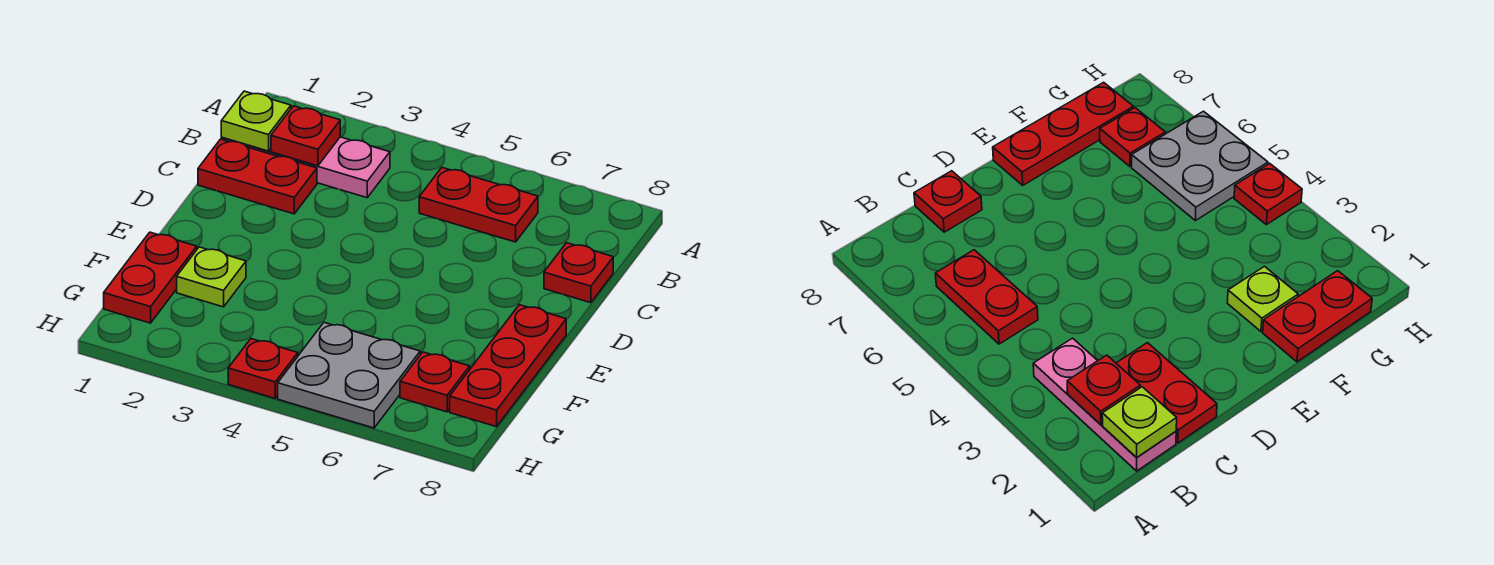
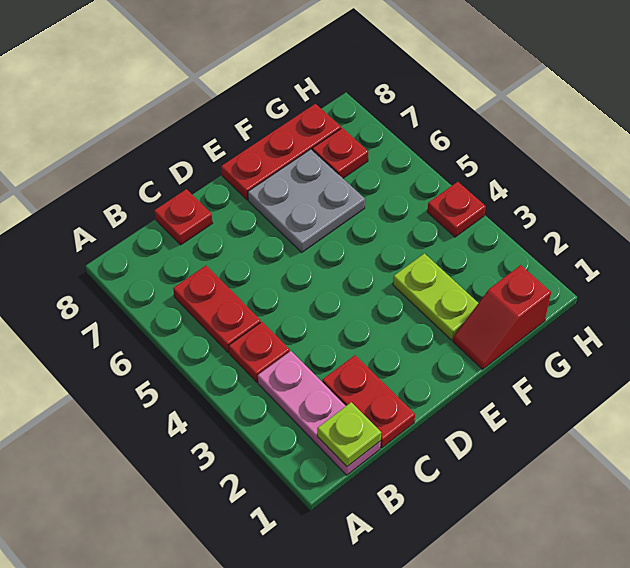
red 1x1 plate [271,106,340,166] -> red 1x1 plate moved to [229,322,290,382]
red 1x2 plate [104,232,197,323] -> red 1x2 slope [453,265,551,369]
lime 1x1 plate [177,247,246,307] -> lime 1x2 plate [393,253,478,340]
grey 2x2 plate [278,322,420,428] -> grey 2x2 plate moved to [248,149,365,252]

